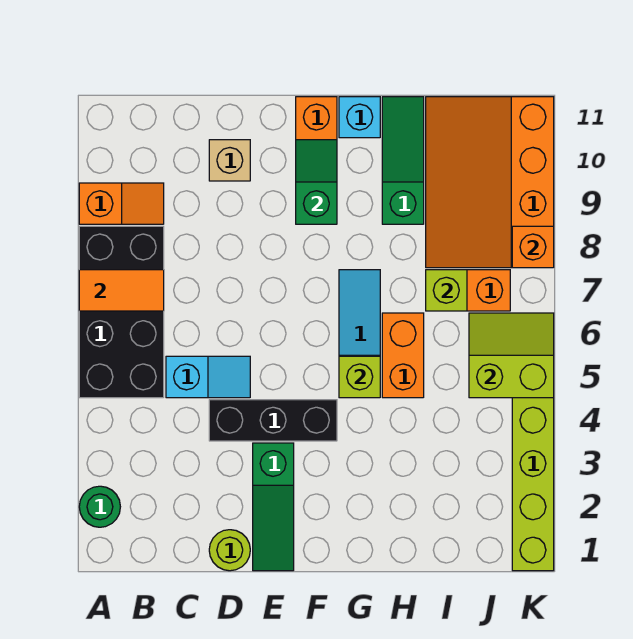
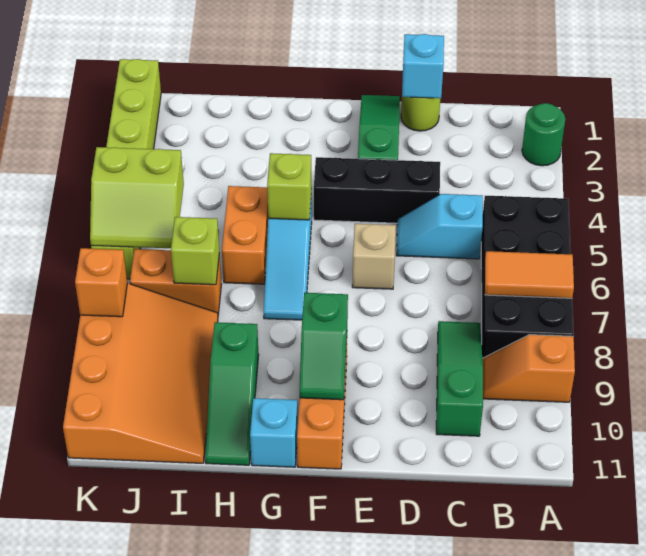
none -> green 1x3 slope [436,321,483,436]
none -> cyan 1x1 brick [402,34,444,98]
tan 1x1 brick [209,140,250,181] -> tan 1x1 brick moved to [352,224,396,289]

